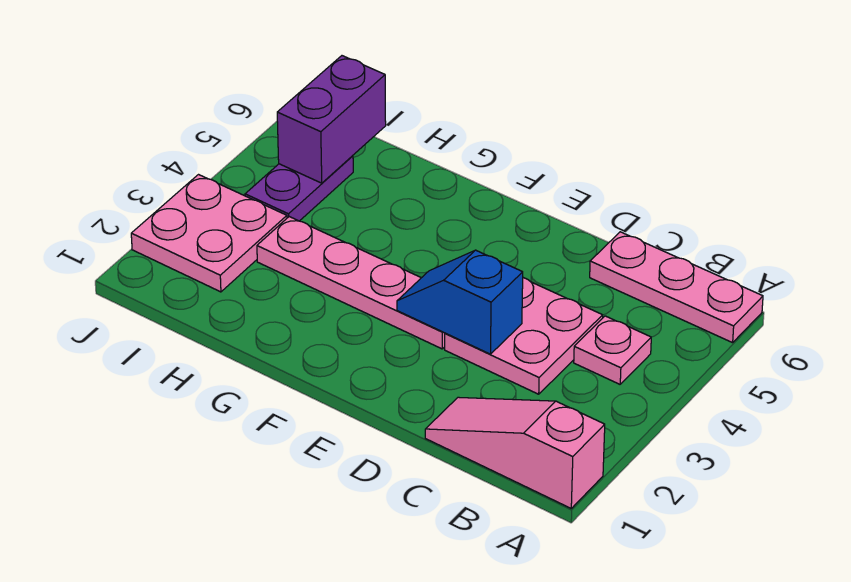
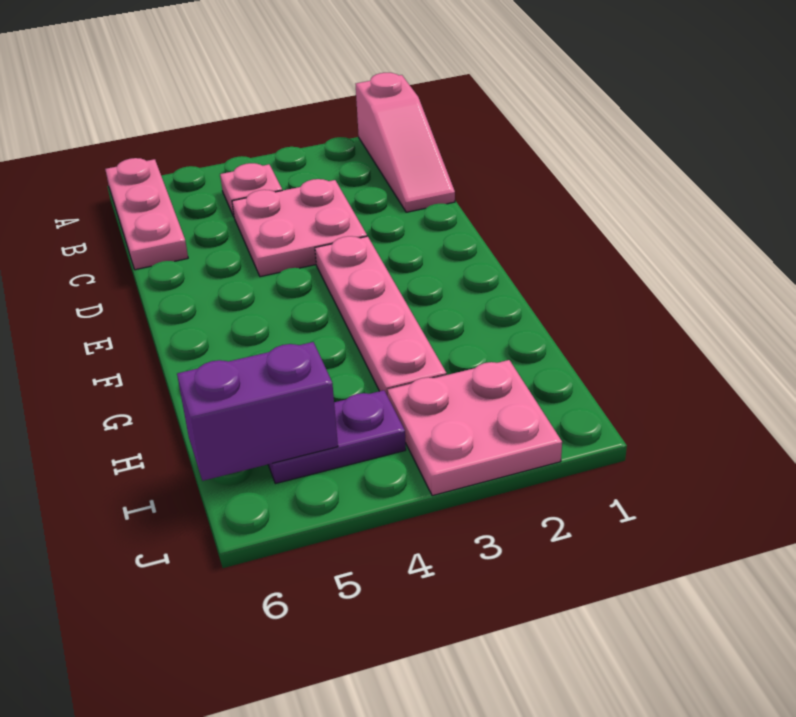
blue 1x2 slope [397,250,523,354] -> none

